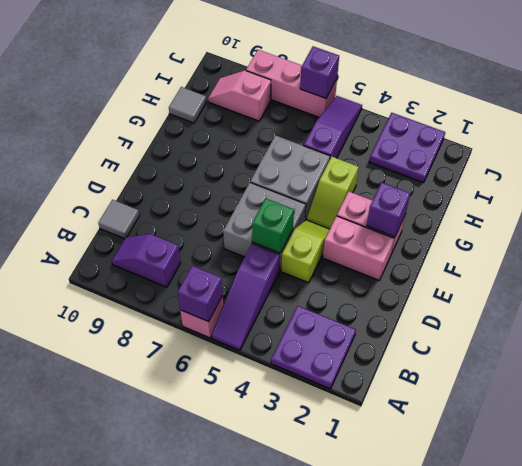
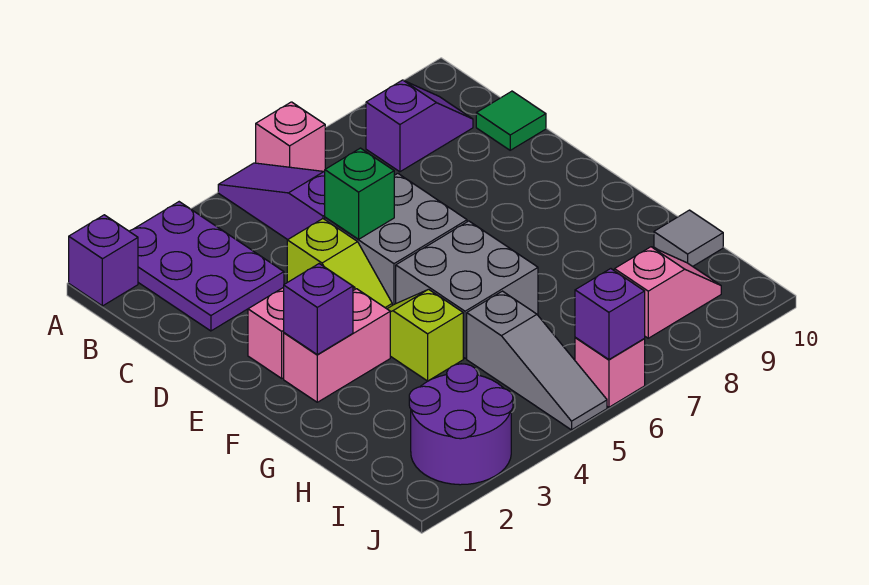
purple 2x2 plate [271,306,356,389] -> purple 2x3 plate [129,202,284,331]
purple 1x1 brick [178,266,223,322] -> purple 1x1 brick moved to [69,215,138,306]
grey 1x1 tile [98,200,139,239] -> green 1x1 tile [476,91,546,150]
purple 1x3 slope [304,96,362,158] -> grey 1x3 slope [467,291,607,430]
purple 2x2 plate [369,113,445,183] -> purple 2x2 round brick [409,364,513,485]
pink 1x3 brick [246,50,337,117] -> pink 1x1 brick [575,338,645,407]

